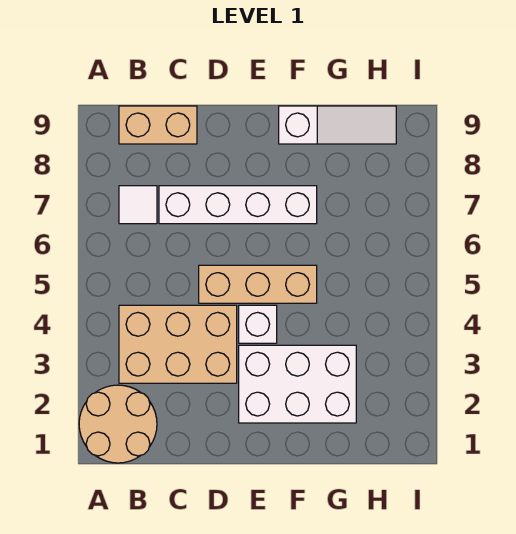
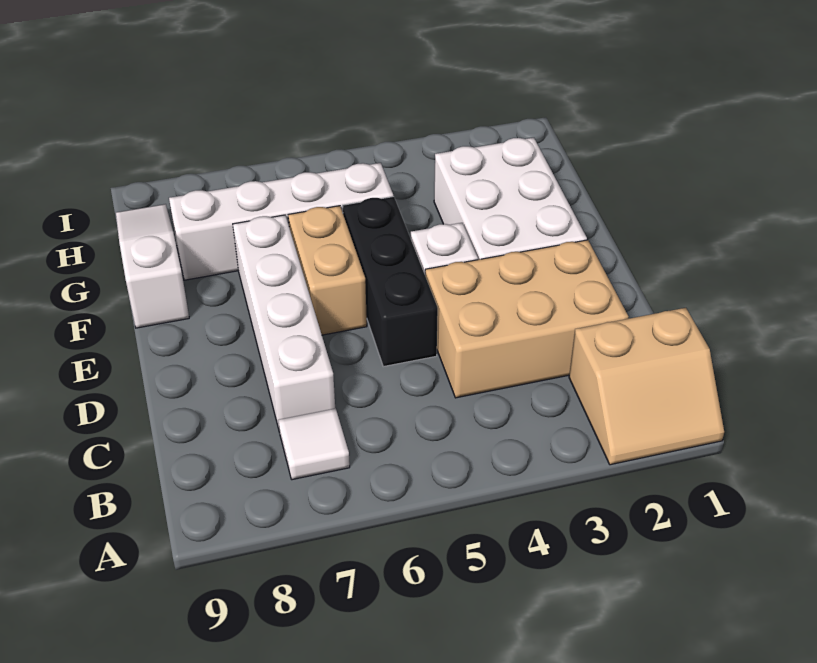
tan 2x2 round brick [79,385,157,463] -> tan 2x2 slope [569,308,724,465]
tan 2x3 brick [119,305,237,383] -> tan 2x3 brick turned to [425,240,628,398]
tan 1x2 brick [119,106,197,144] -> tan 1x2 brick moved to [288,206,367,335]
tan 1x3 brick [199,265,317,303] -> black 1x3 brick [343,196,438,367]
none -> white 1x4 brick [169,163,393,280]

